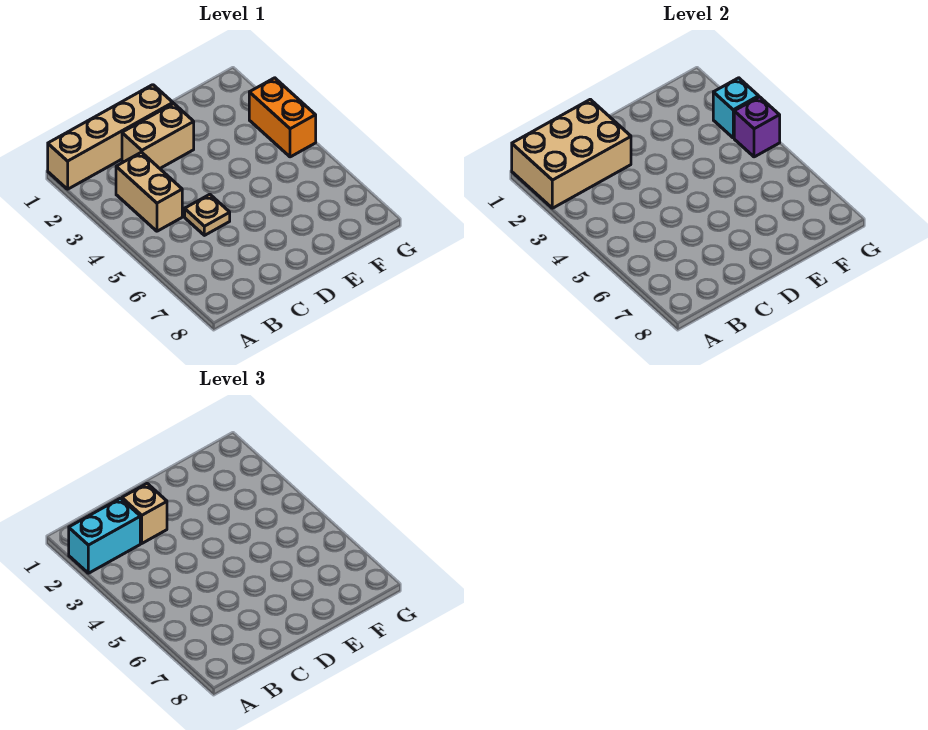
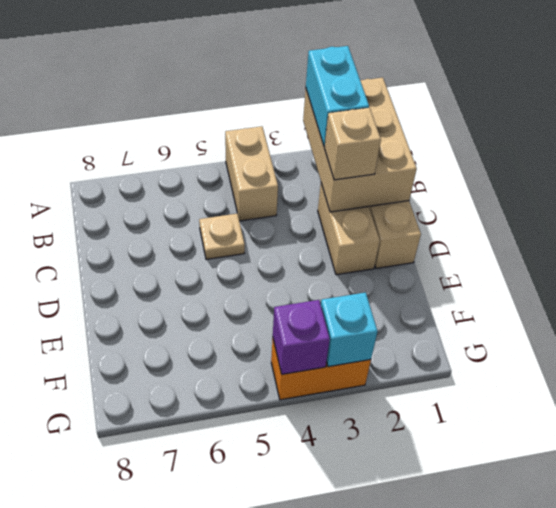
tan 1x2 brick [116,152,182,231] -> tan 1x2 brick turned to [225,126,278,221]

